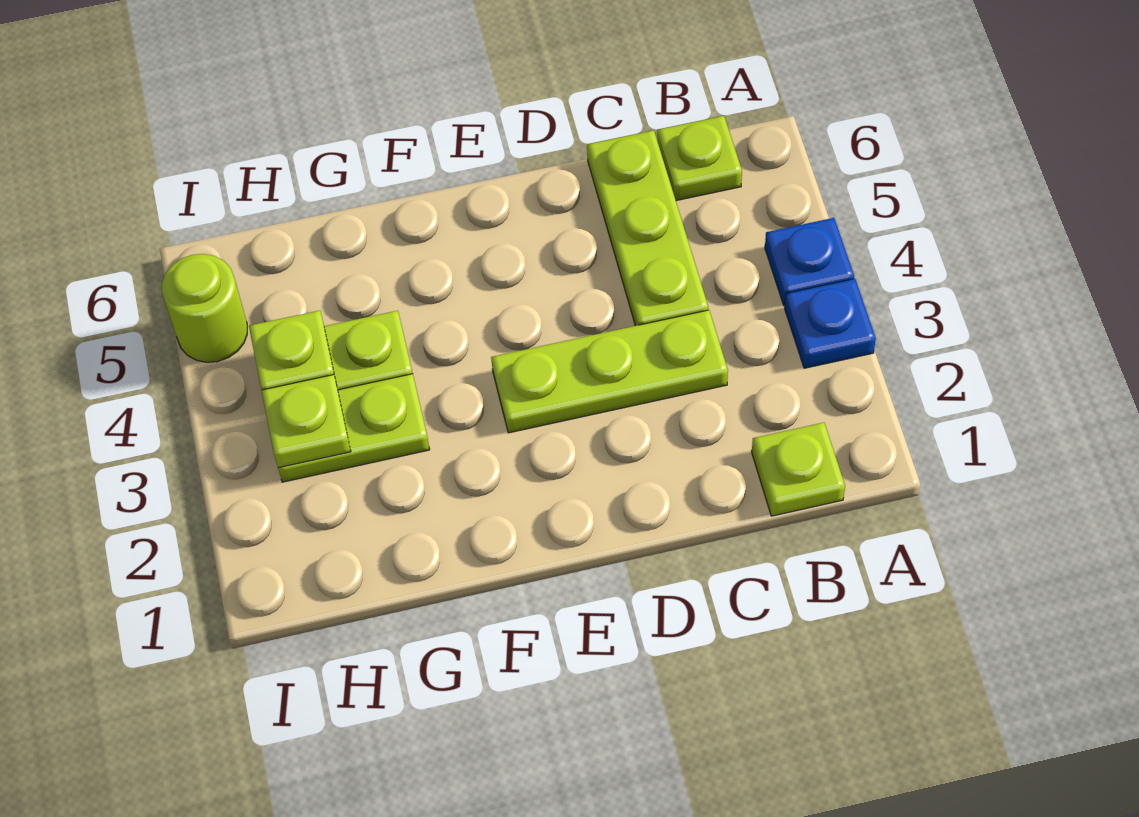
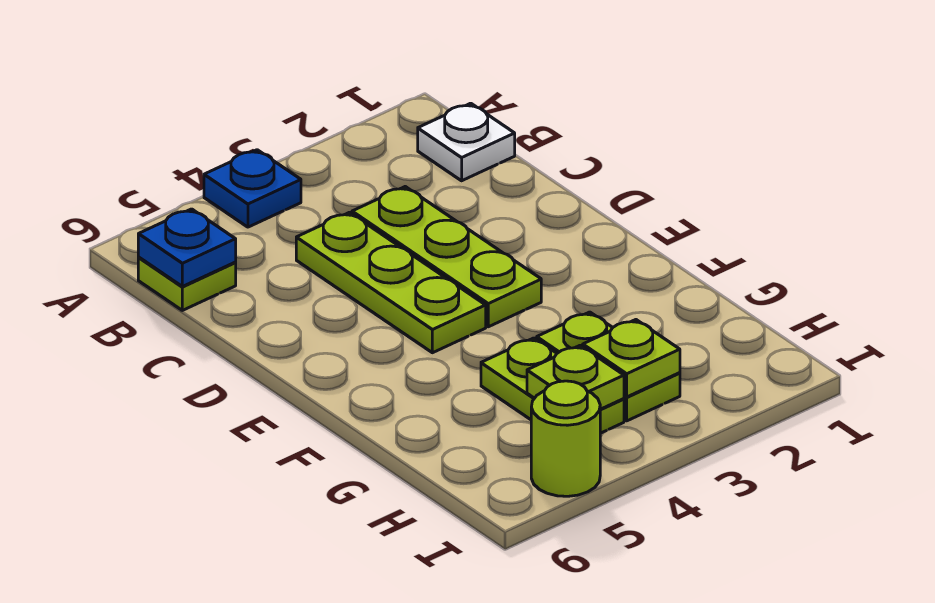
blue 1x1 plate [785,279,876,368] -> blue 1x1 plate moved to [138,209,236,286]
lime 1x1 plate [752,423,845,516] -> white 1x1 plate [418,103,515,181]
lime 1x3 plate [587,130,708,326] -> lime 1x3 plate turned to [296,212,486,353]

